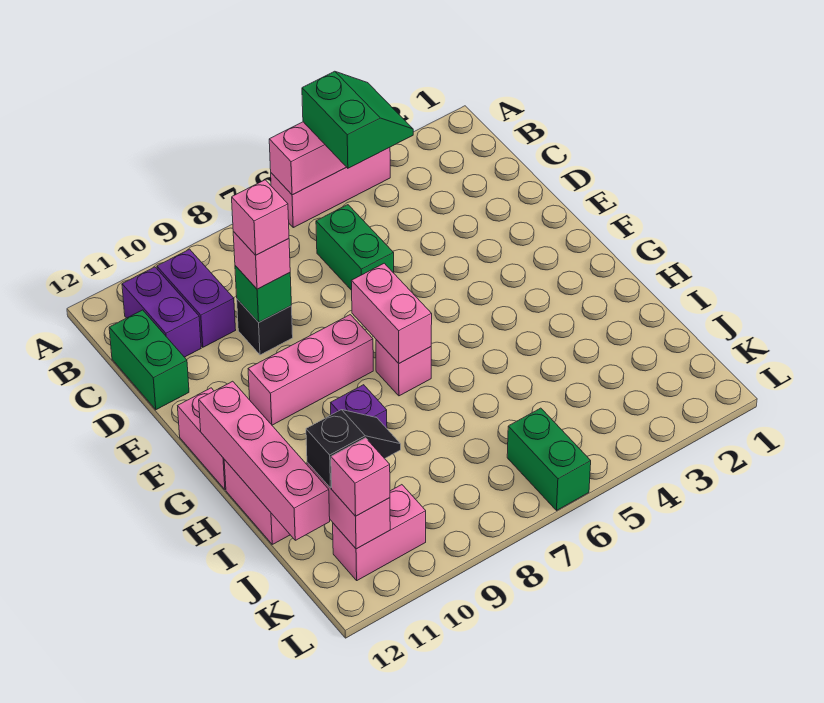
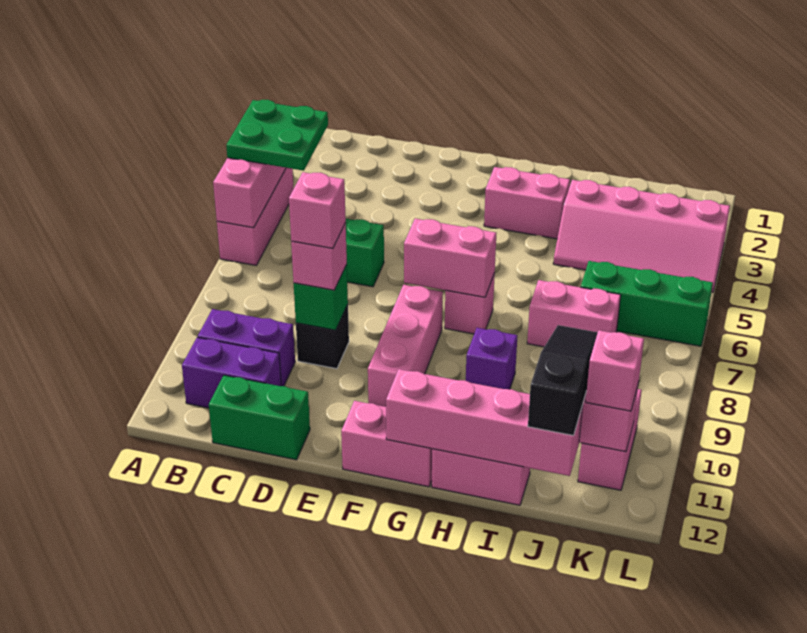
green 2x2 slope [302,71,413,168] -> green 2x2 plate [226,100,328,171]
none -> pink 1x2 brick [484,167,570,239]
none -> pink 2x4 slope [553,180,730,292]
none -> pink 1x2 brick [527,280,621,347]
black 1x2 slope [306,410,401,488] -> black 1x3 slope [528,325,598,435]
green 1x2 brick [507,408,591,510] -> green 1x3 brick [581,261,713,346]

